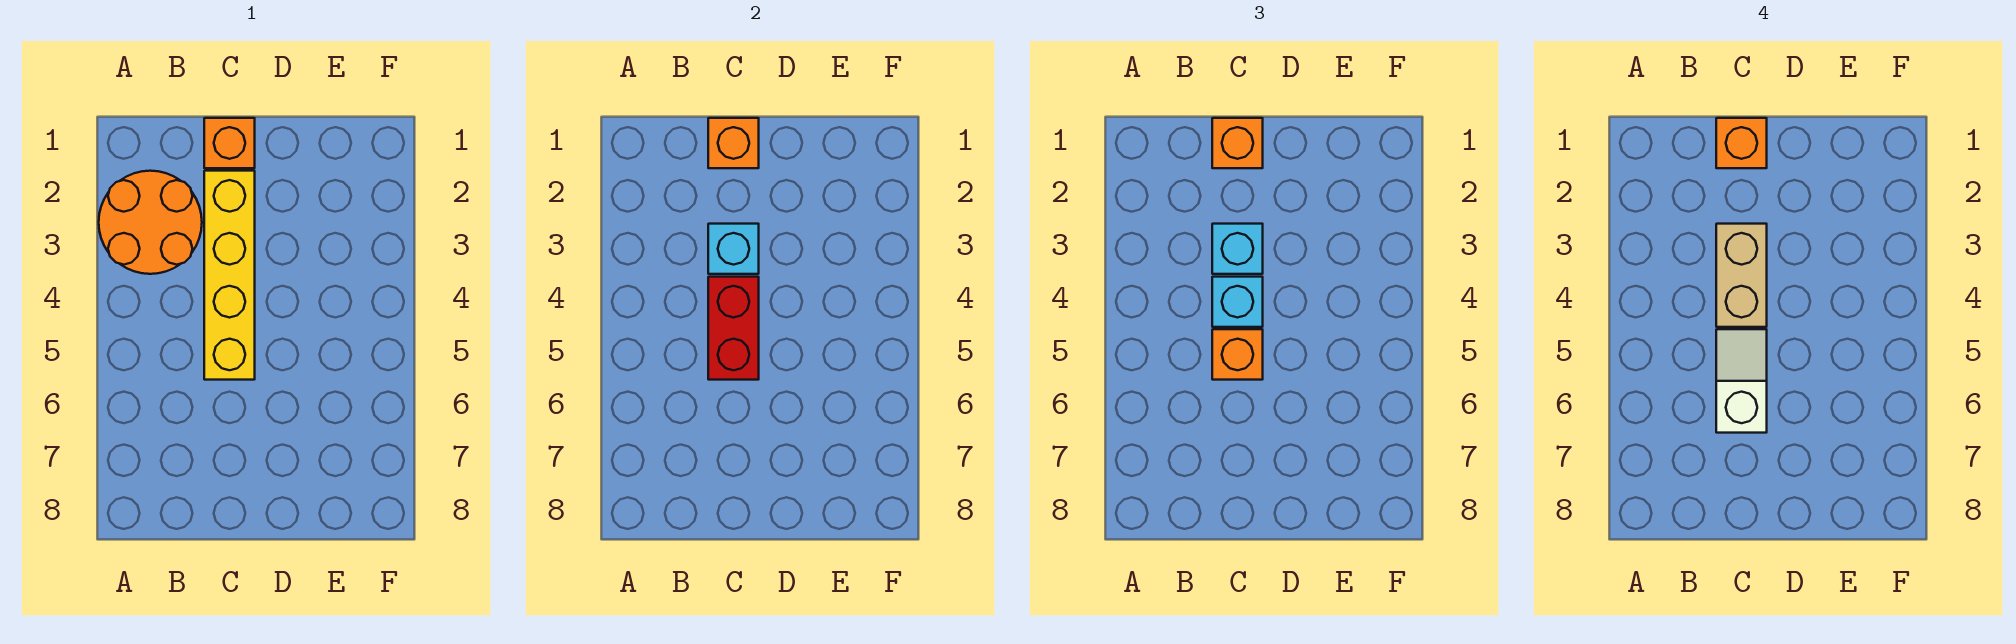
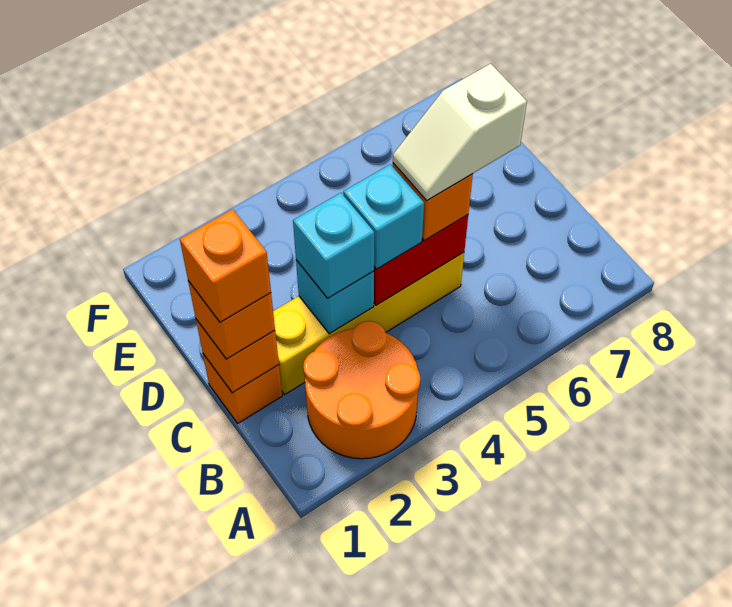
tan 1x2 brick [1716,224,1767,327] -> none

